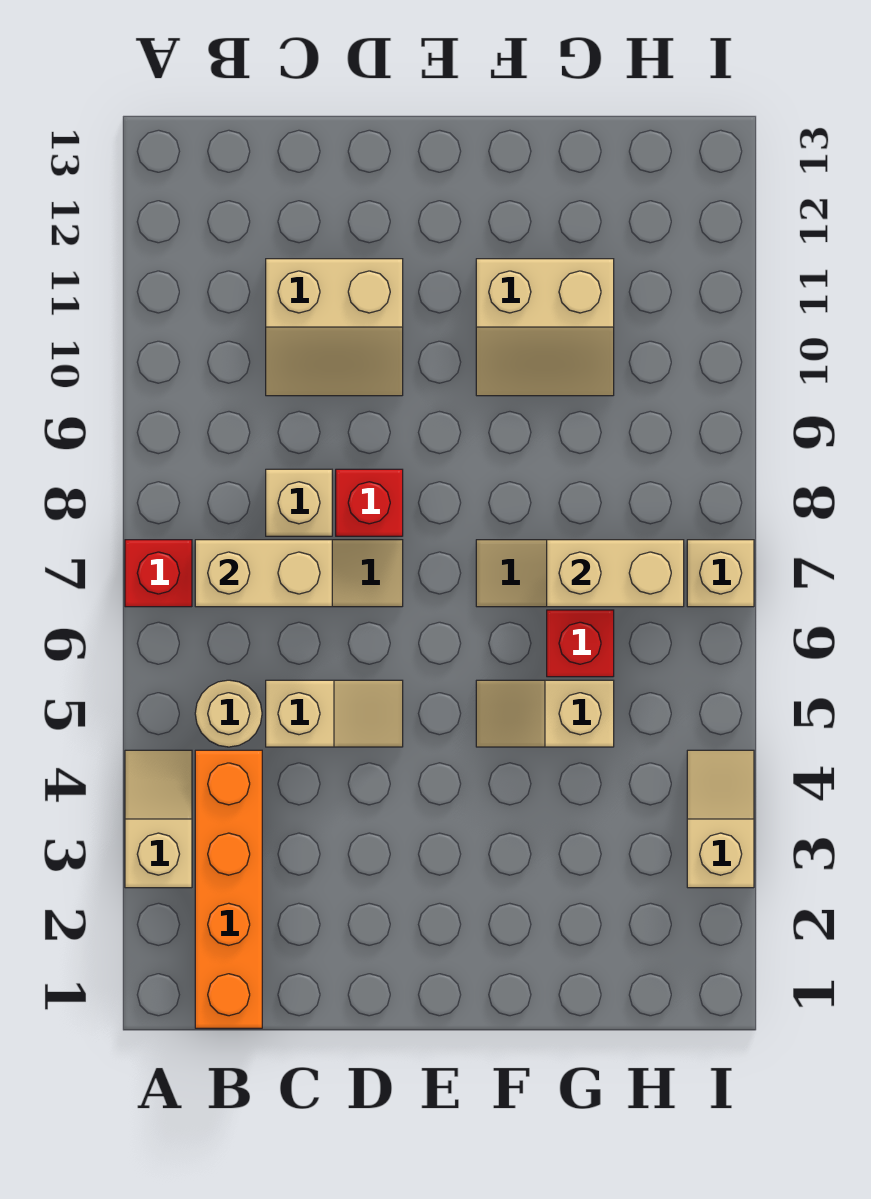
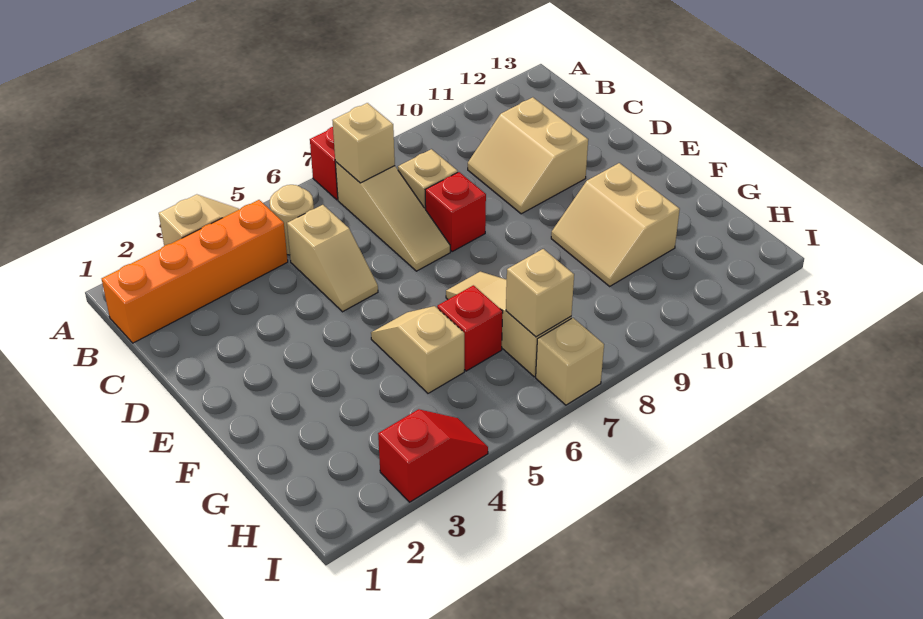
tan 1x2 brick [195,540,332,607] -> tan 1x1 brick [332,103,395,183]
tan 1x2 brick [547,540,684,607] -> tan 1x1 brick [506,249,574,337]
tan 1x2 slope [687,750,754,888] -> red 1x2 slope [378,409,488,502]

